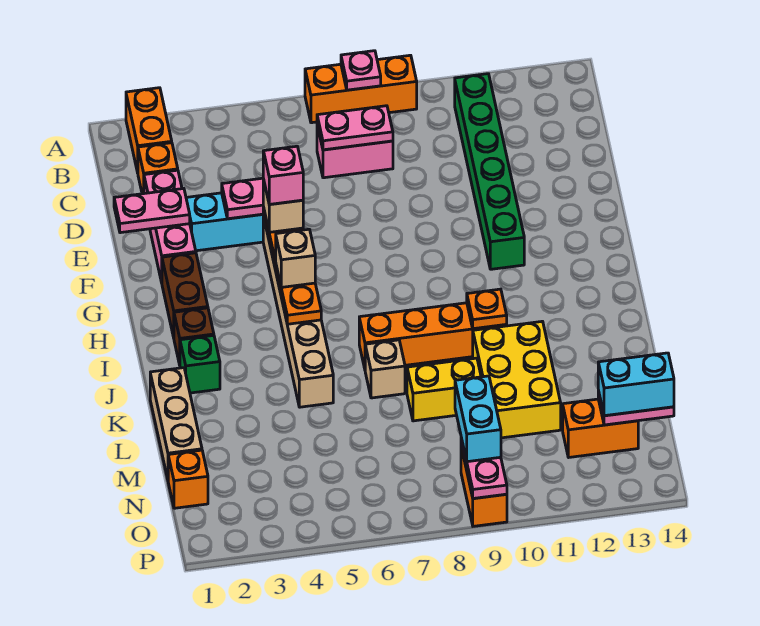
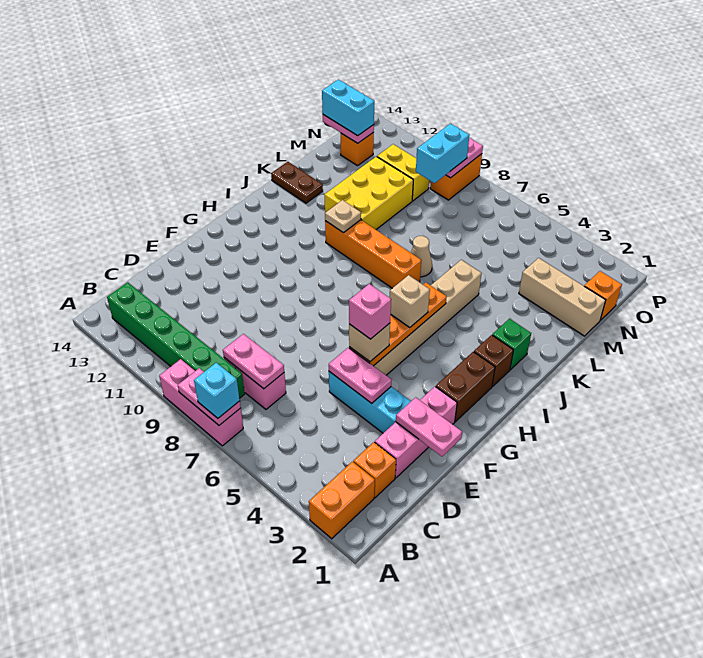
orange 1x3 brick [305,55,417,123] -> pink 1x3 brick [159,359,243,446]
none -> cyan 1x1 brick [194,363,240,418]
pink 1x1 plate [341,51,381,90] -> pink 1x2 plate [178,368,241,425]
green 1x6 brick [455,74,524,269] -> green 1x6 brick turned to [107,282,245,398]
orange 1x1 plate [467,289,507,329] -> tan 1x1 plate [325,200,361,233]
tan 1x3 brick [150,368,202,479] -> tan 1x3 brick turned to [519,258,606,336]
tan 1x1 brick [365,340,405,398] -> tan 1x1 cone [411,236,432,277]
none -> brown 1x2 plate [271,162,323,203]
yellow 1x2 brick [407,358,481,421] -> yellow 1x2 brick moved to [377,144,429,201]
orange 1x2 brick [563,399,638,457] -> orange 1x1 brick [341,132,374,166]

